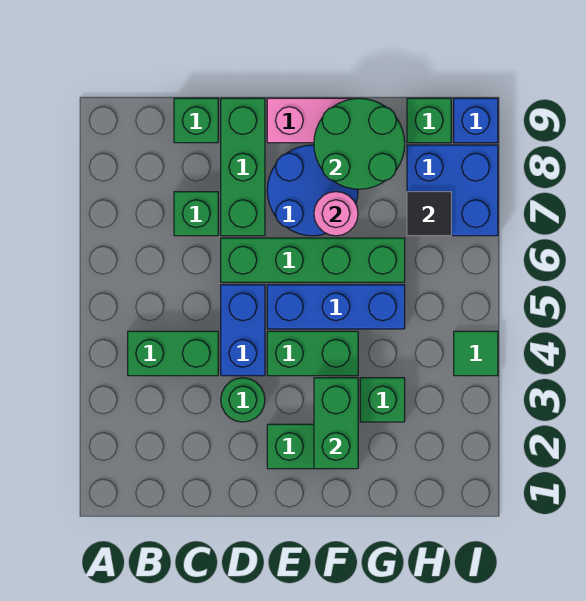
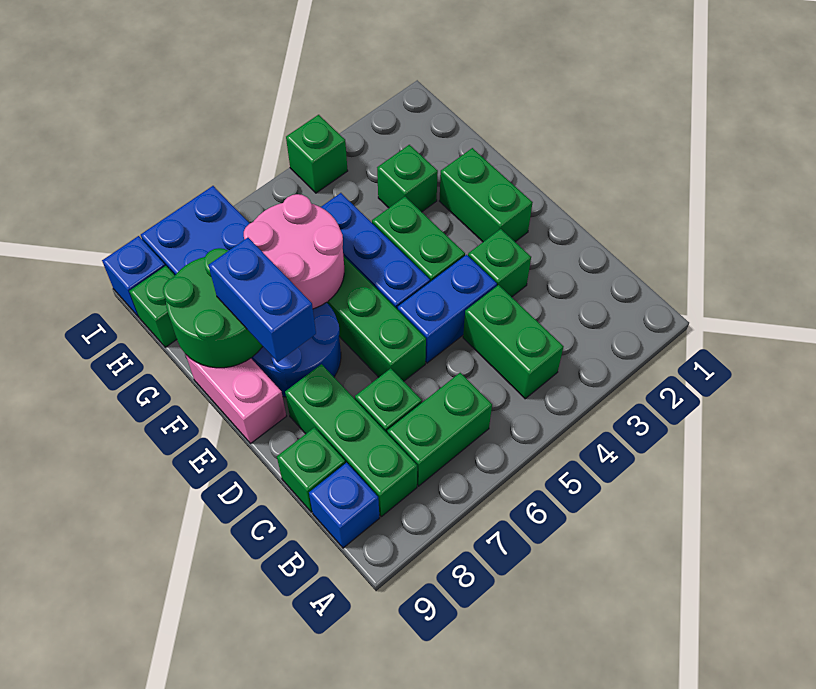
none -> blue 1x1 brick [309,463,379,548]
green 1x1 round brick [221,378,265,422] -> green 1x1 brick [468,229,531,297]
green 1x3 brick [221,98,265,236] -> green 1x3 brick turned to [285,364,417,517]
none -> blue 1x2 brick [208,238,316,362]
green 1x2 brick [314,378,358,469] -> green 1x2 brick moved to [387,373,492,486]
pink 1x1 round brick [314,192,358,236] -> pink 2x2 round brick [244,194,344,309]
black 1x1 tile [407,192,451,236] -> none
green 1x1 tile [454,331,498,376] -> green 1x1 brick [286,115,348,193]

